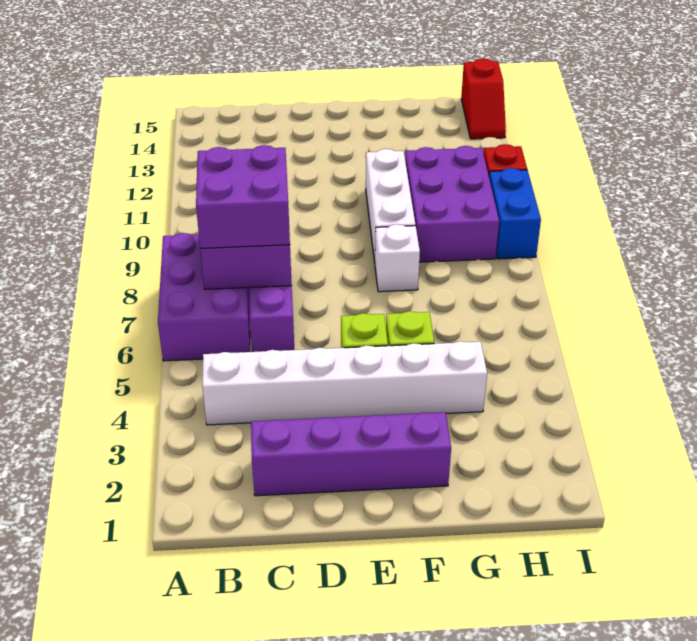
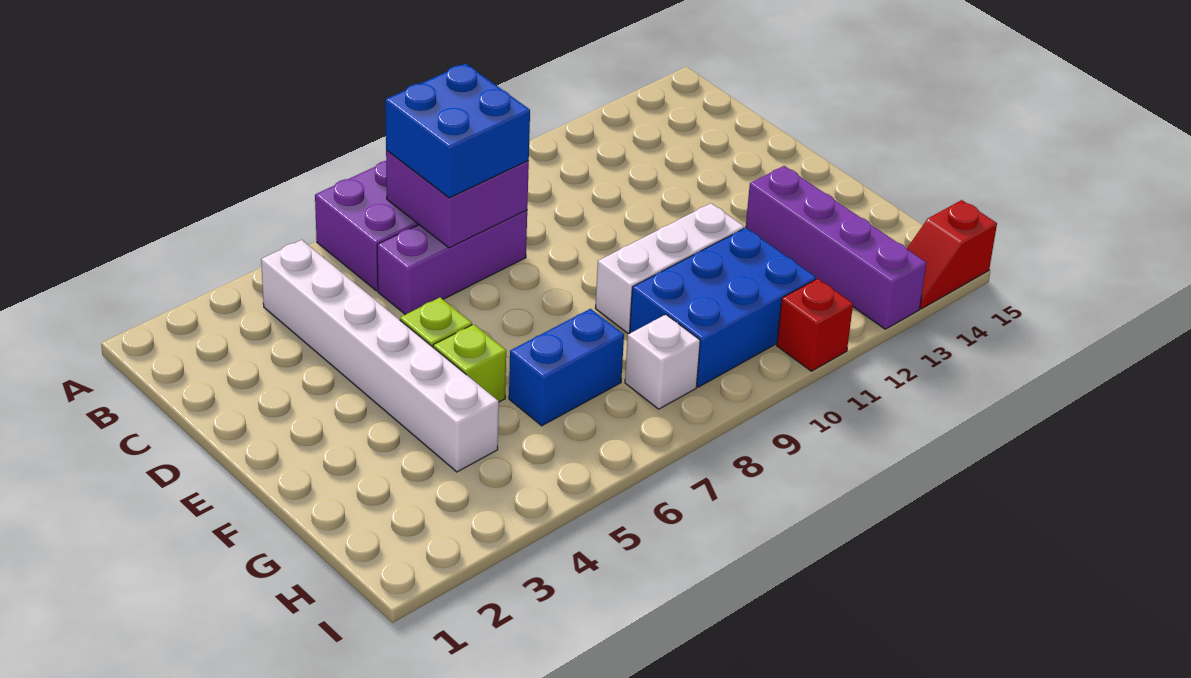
purple 2x2 brick [196,145,290,248] -> blue 2x2 brick [385,64,530,198]
purple 1x4 brick [251,412,451,496] -> purple 1x4 brick moved to [746,166,926,329]
white 1x1 brick [375,224,420,292] -> white 1x1 brick moved to [625,315,700,409]
purple 2x3 brick [405,146,499,262] -> blue 2x3 brick [630,228,816,387]
blue 1x2 brick [489,168,541,259] -> blue 1x2 brick moved to [509,309,624,426]

